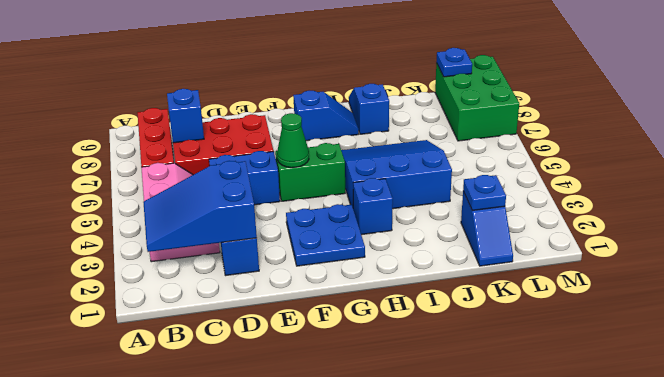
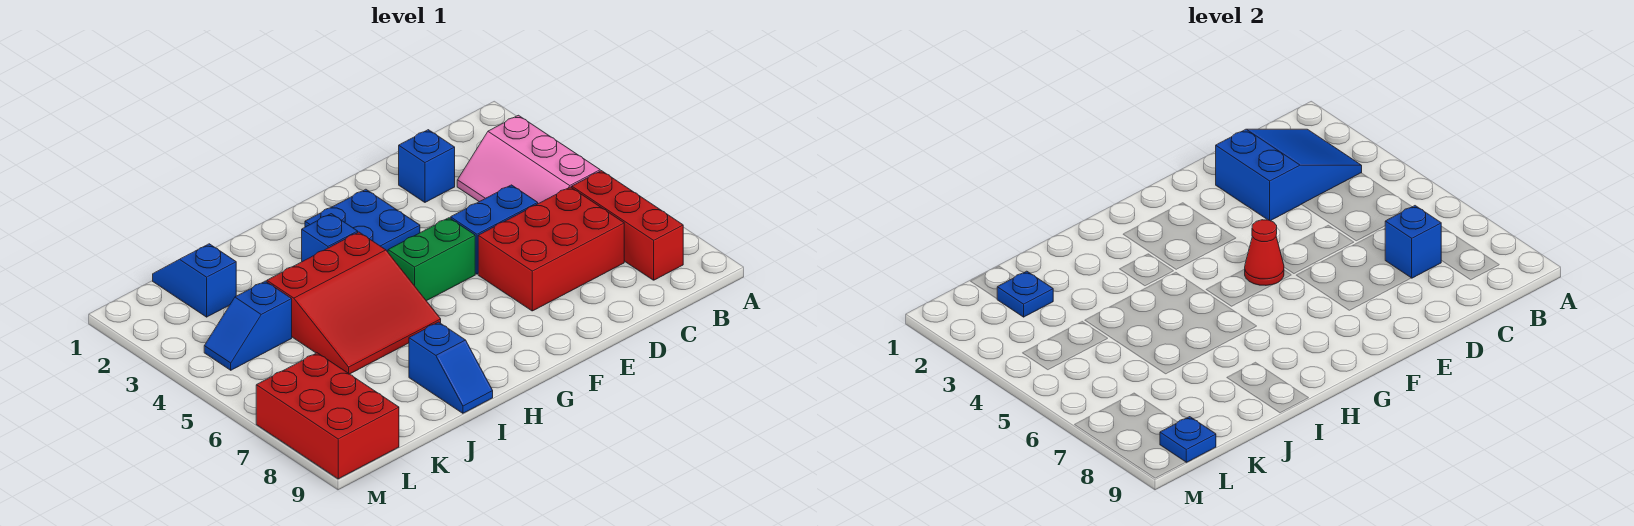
green 1x1 cone [277,113,309,168] -> red 1x1 cone [1245,220,1284,285]
blue 1x2 slope [293,91,359,141] -> blue 1x2 slope moved to [204,281,292,370]
blue 3x3 slope [341,140,452,209] -> red 3x3 slope [267,232,441,374]
green 2x3 brick [435,55,519,141] -> red 2x3 brick [256,353,399,479]

